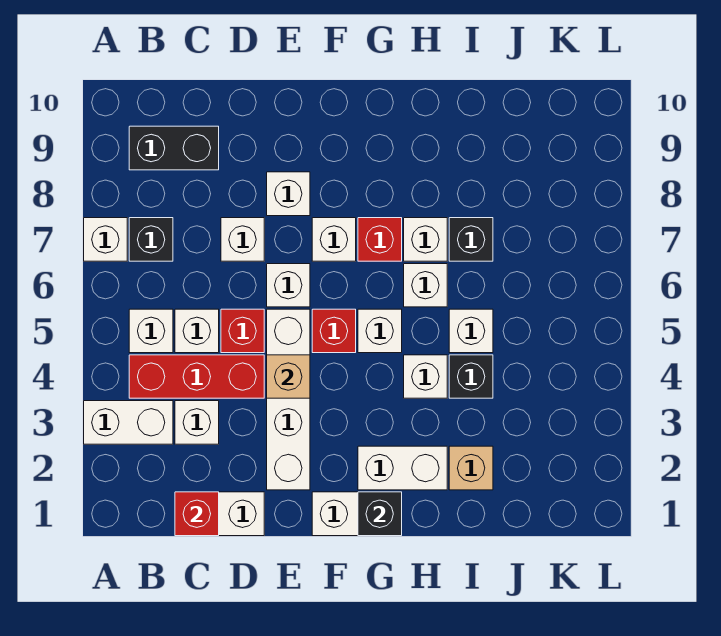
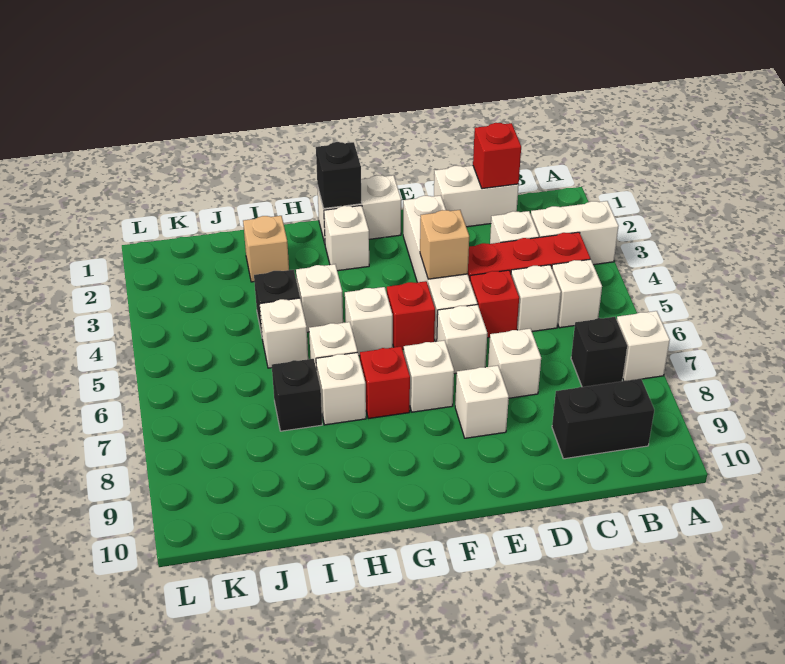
white 1x2 brick [358,446,447,490] -> white 1x1 brick [324,205,369,271]

